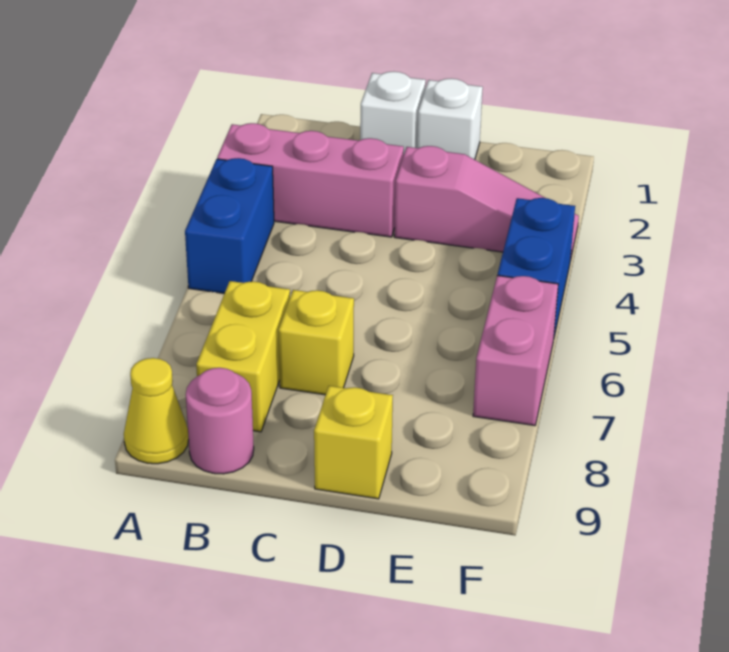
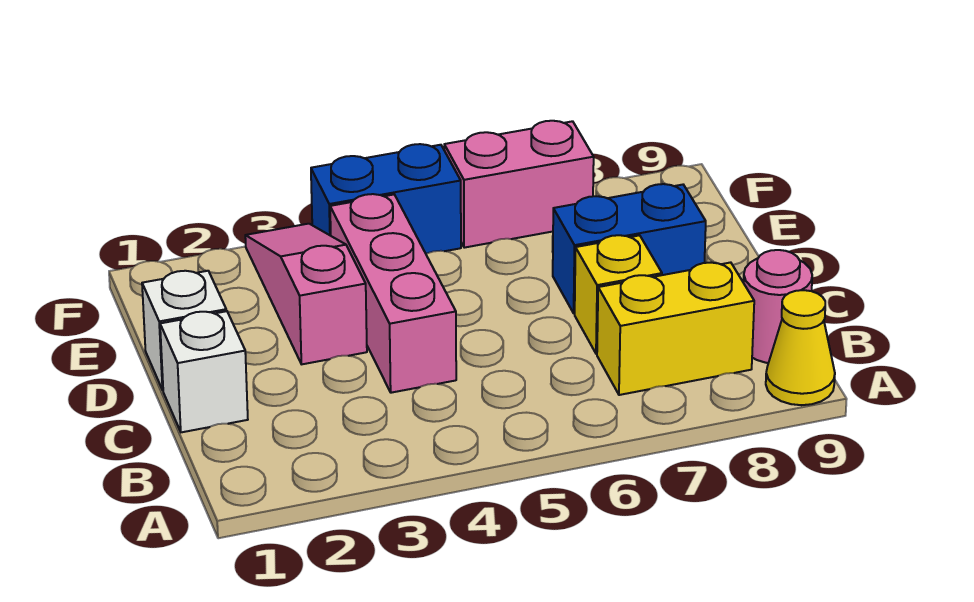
pink 1x3 brick [217,123,404,237] -> pink 1x3 brick moved to [330,194,456,393]
blue 1x2 brick [185,158,274,294] -> blue 1x2 brick moved to [553,184,706,313]
yellow 1x1 brick [314,386,393,499] -> none

